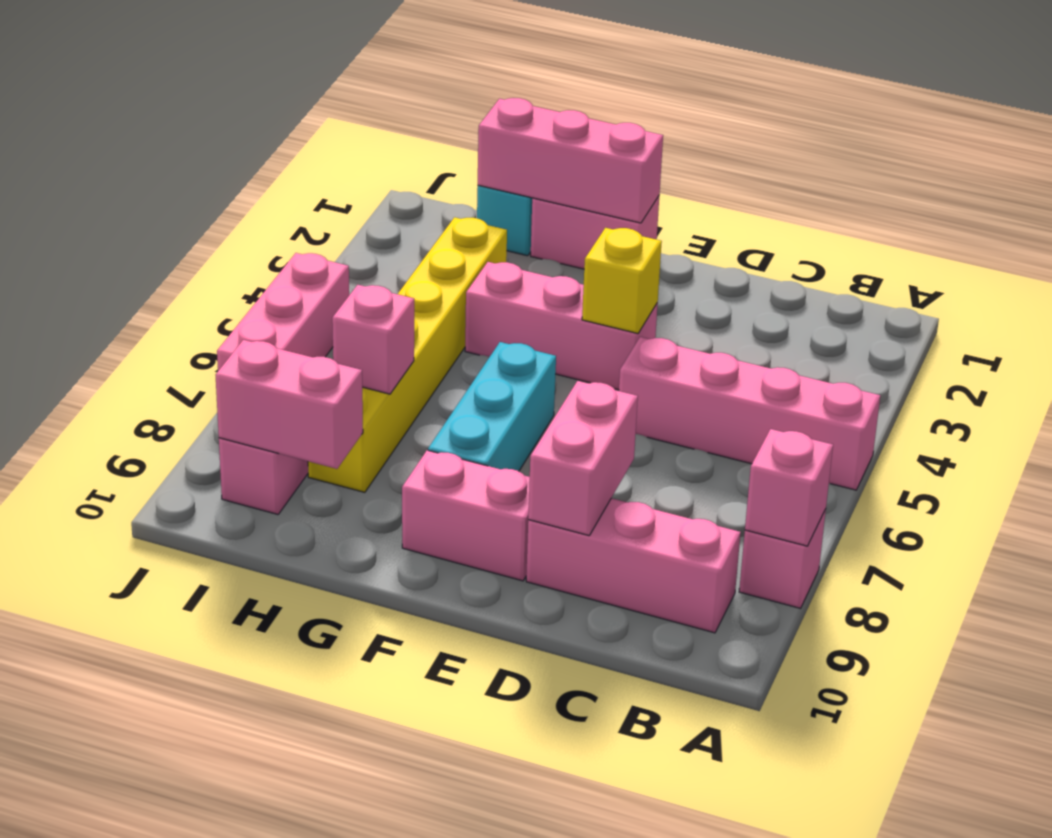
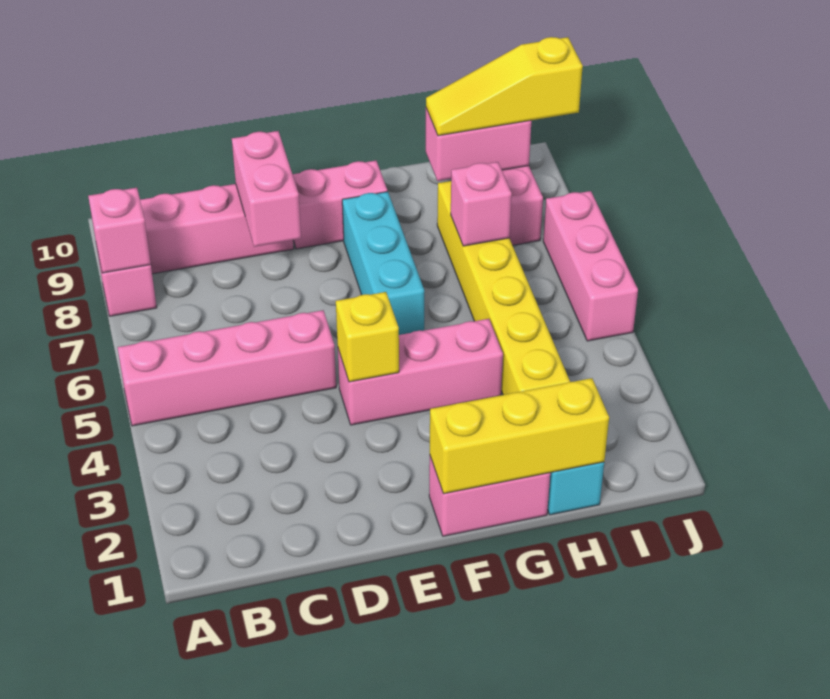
pink 1x3 brick [478,98,663,223] -> yellow 1x3 brick [430,378,609,494]
none -> yellow 1x3 slope [426,37,583,136]

